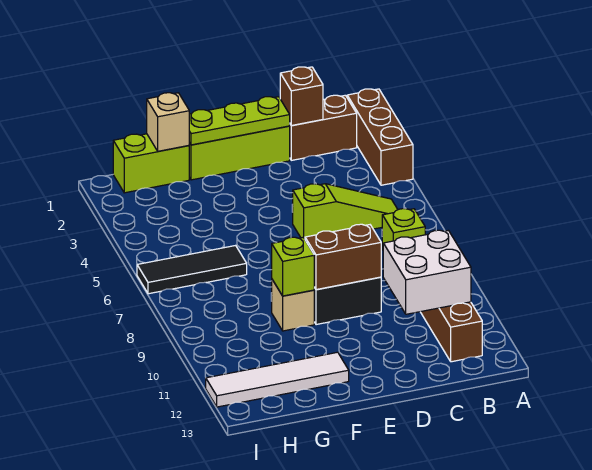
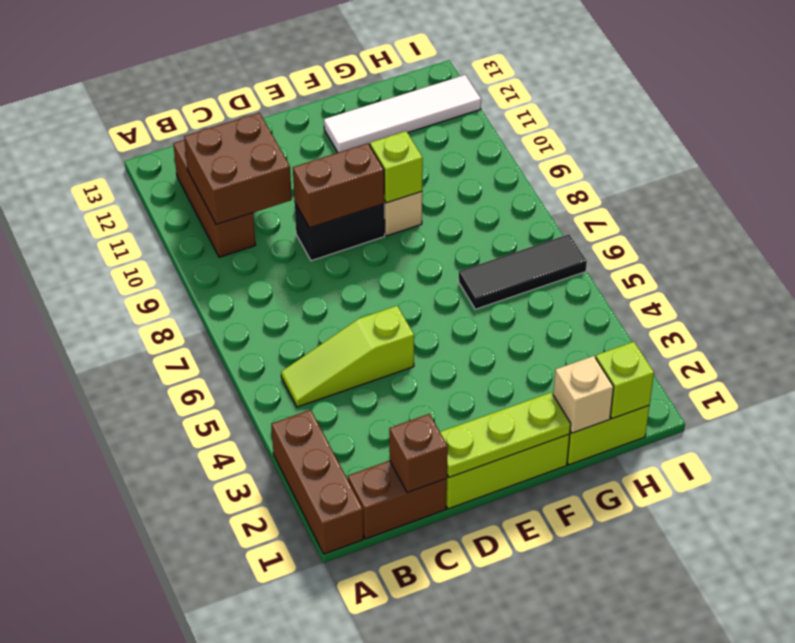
lime 1x1 brick [382,209,425,249] -> lime 1x1 brick moved to [596,342,654,419]
white 2x2 brick [383,230,471,314] -> brown 2x2 brick [184,113,292,225]

